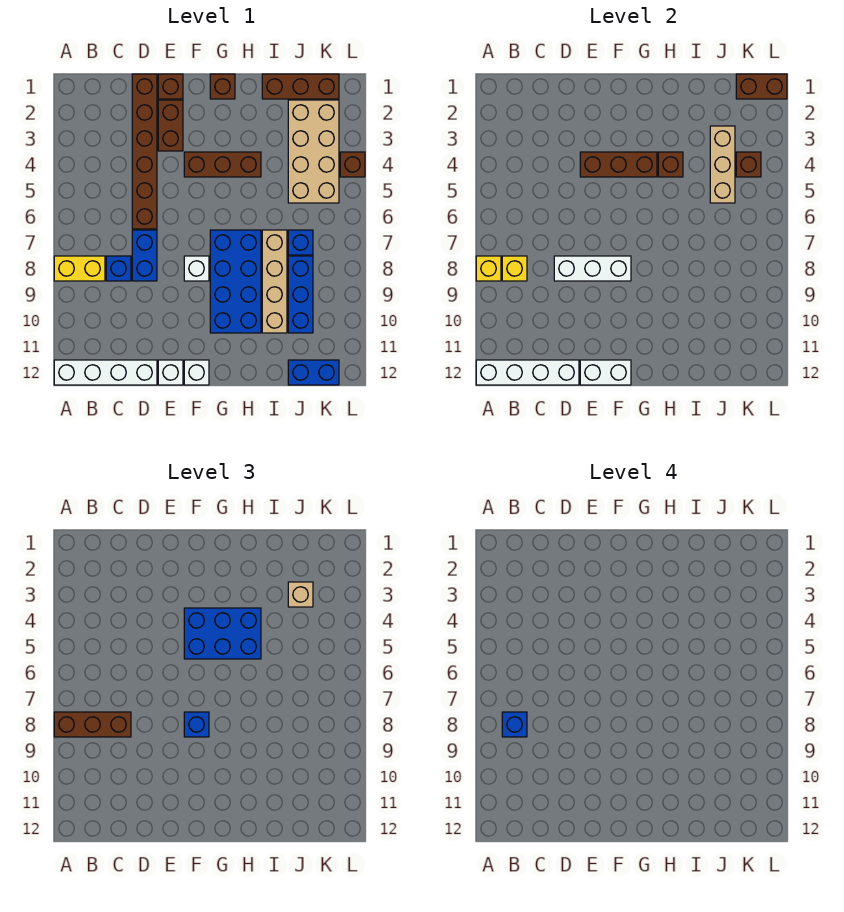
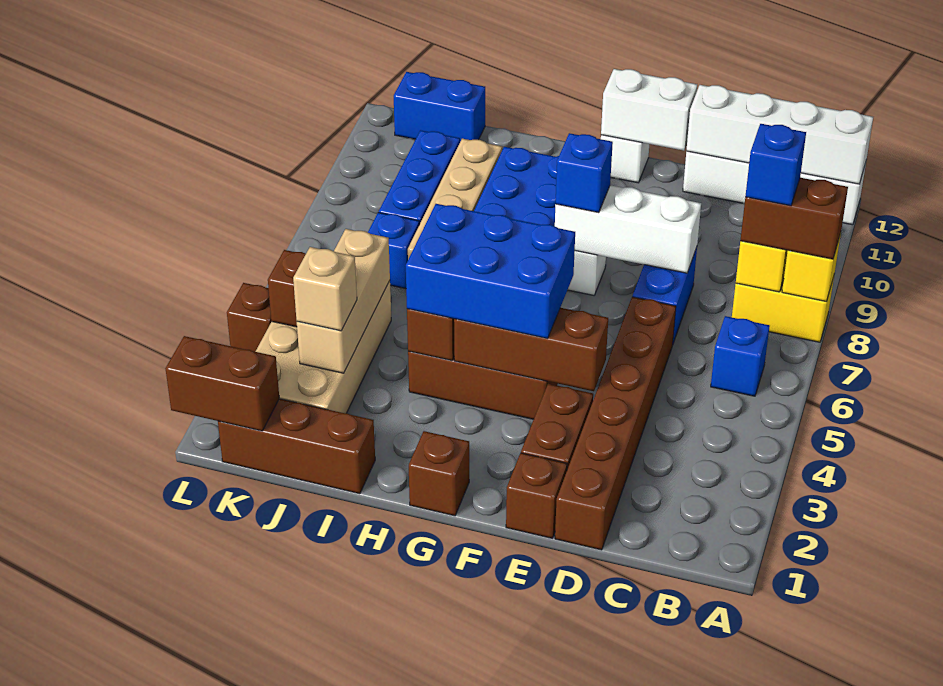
brown 1x3 brick [54,712,131,737] -> brown 1x2 brick [740,178,848,259]
blue 1x1 brick [106,256,131,281] -> blue 1x1 brick moved to [711,316,770,396]
white 1x1 brick [158,360,183,385] -> none

